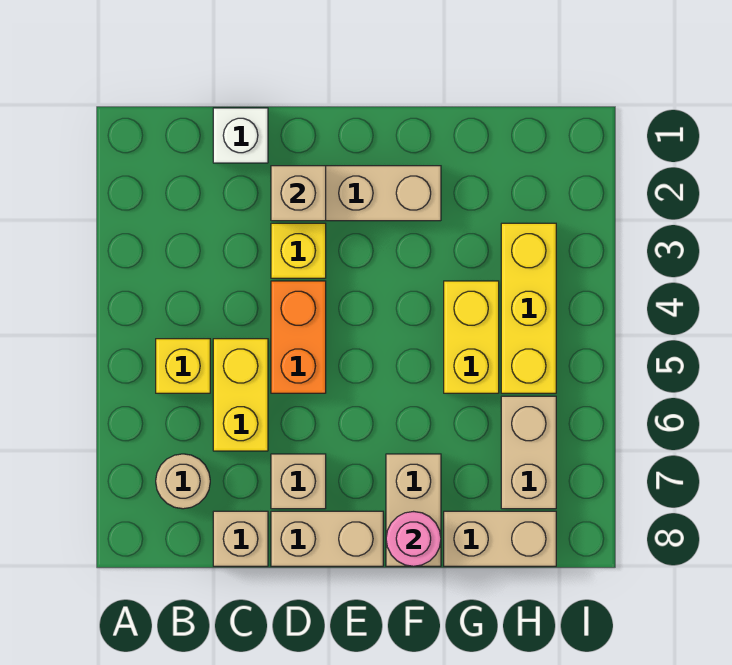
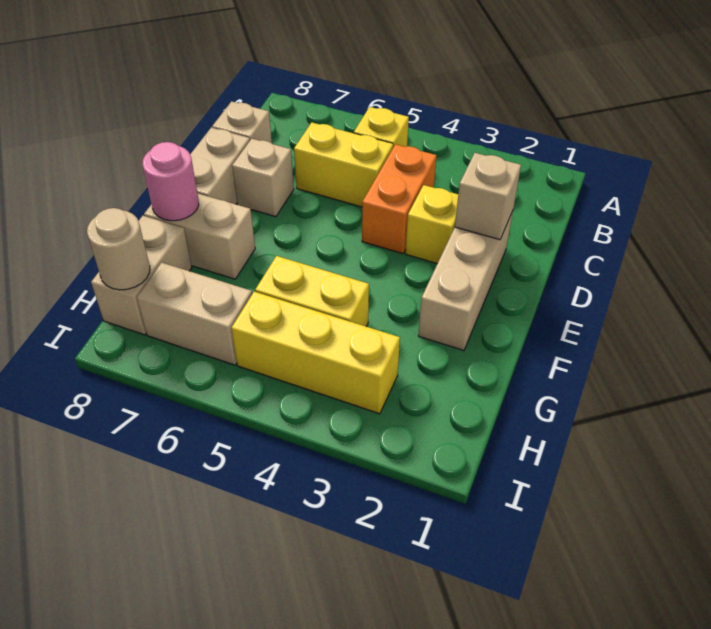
tan 1x1 round brick [156,454,210,509] -> tan 1x1 round brick moved to [87,208,150,290]
white 1x1 brick [213,108,268,163] -> none
orange 1x2 brick [271,281,326,393] -> orange 1x2 brick turned to [362,144,437,254]

